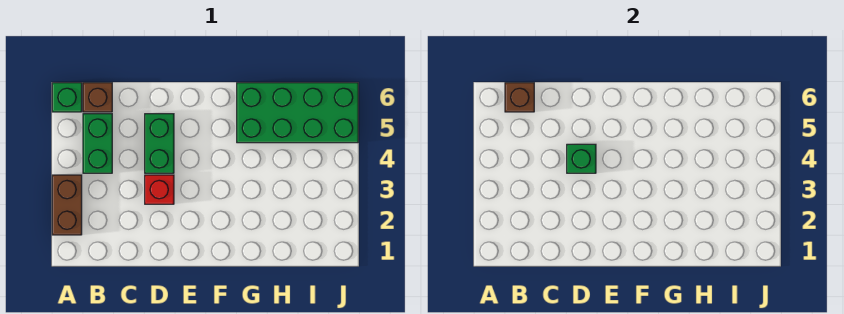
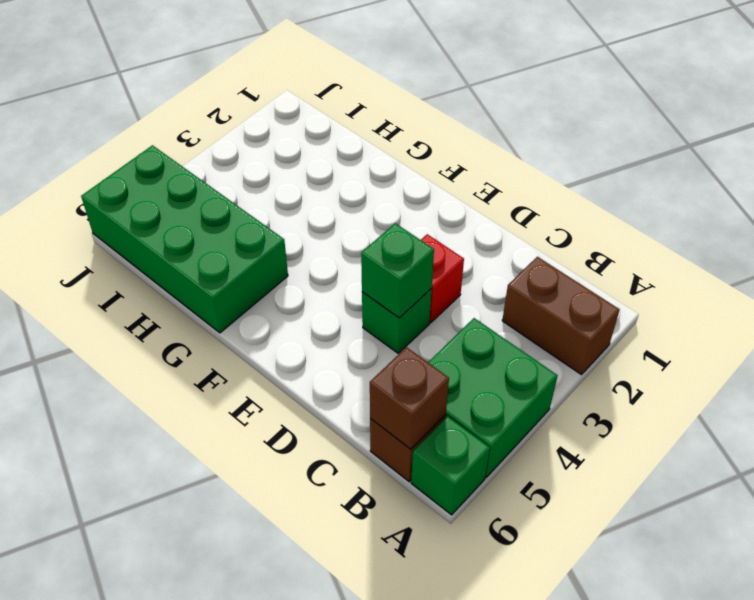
brown 1x2 brick [52,175,82,235] -> brown 1x2 brick turned to [502,257,620,375]
green 1x2 brick [83,114,112,173] -> green 2x2 brick [428,318,558,477]
green 1x2 brick [145,114,174,173] -> green 1x1 brick [362,289,432,353]

